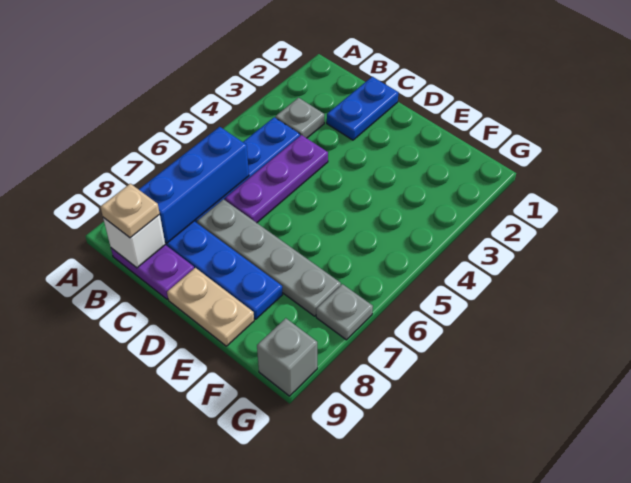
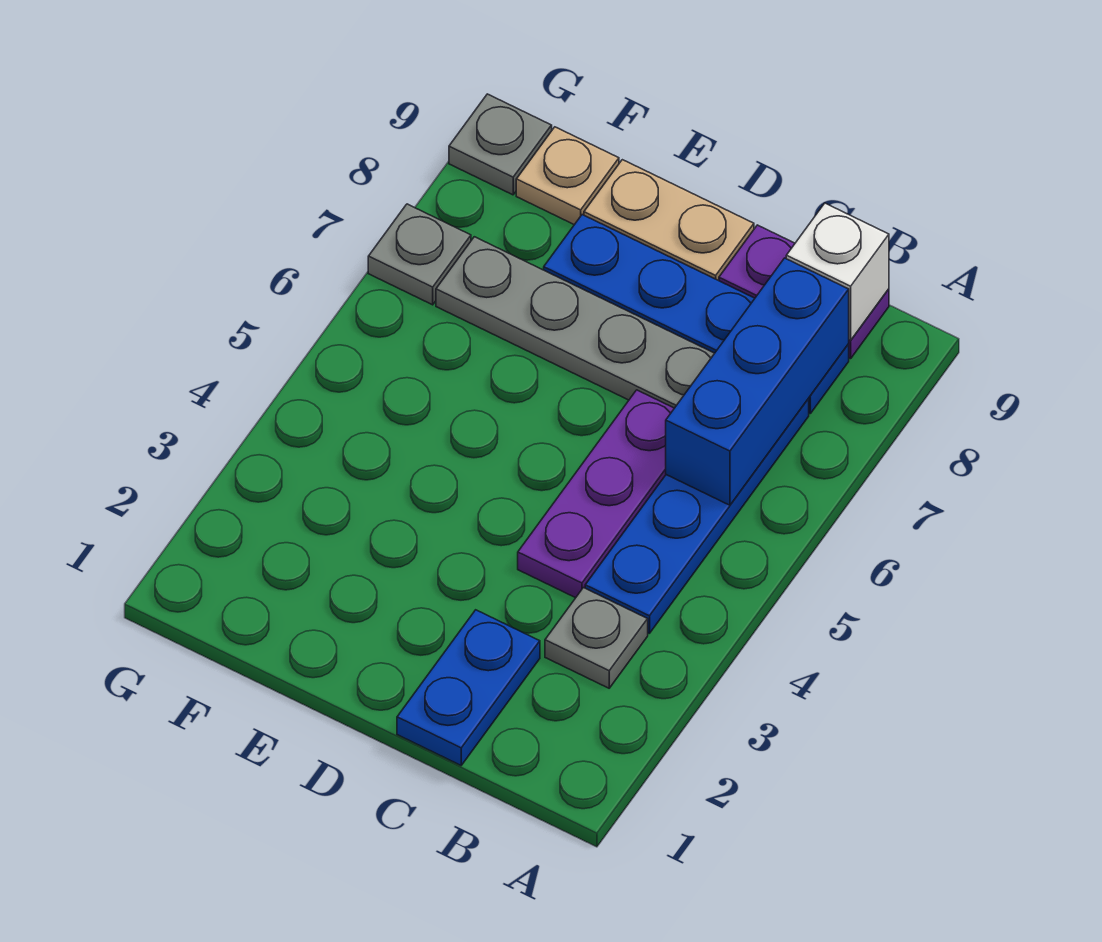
tan 1x1 plate [100,184,160,238] -> tan 1x1 plate moved to [516,127,619,225]
grey 1x1 brick [257,318,317,396] -> grey 1x1 plate [449,94,552,195]

